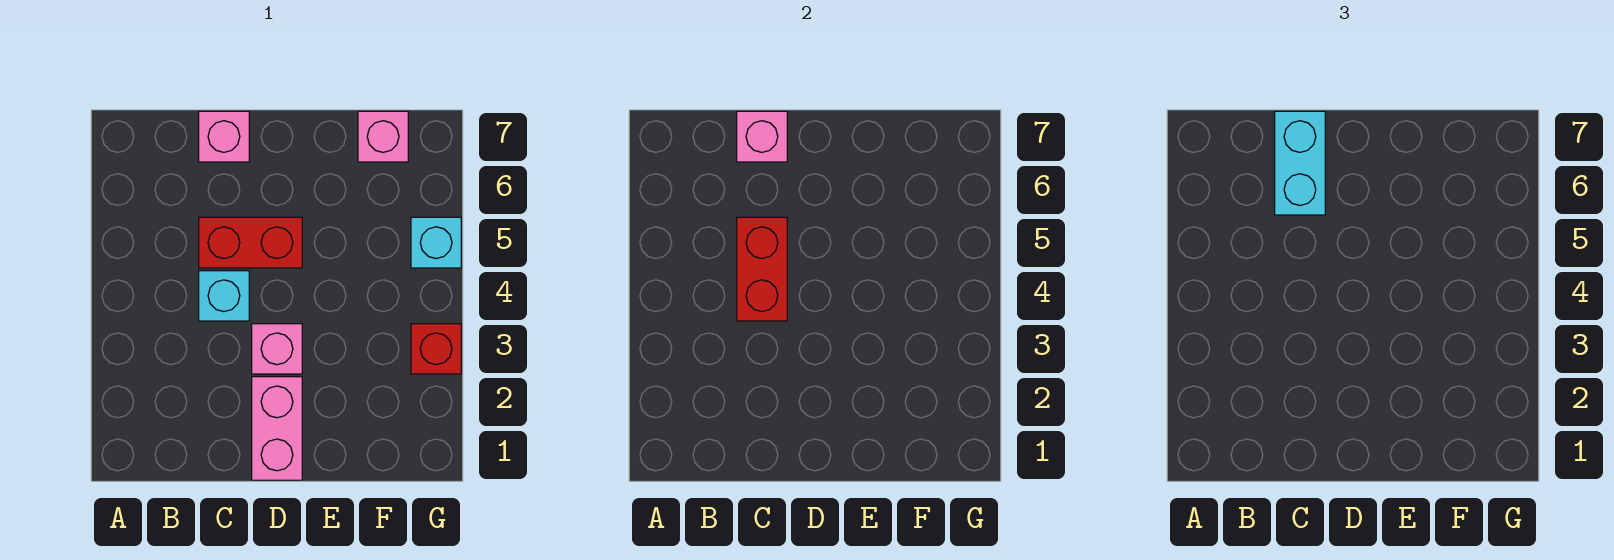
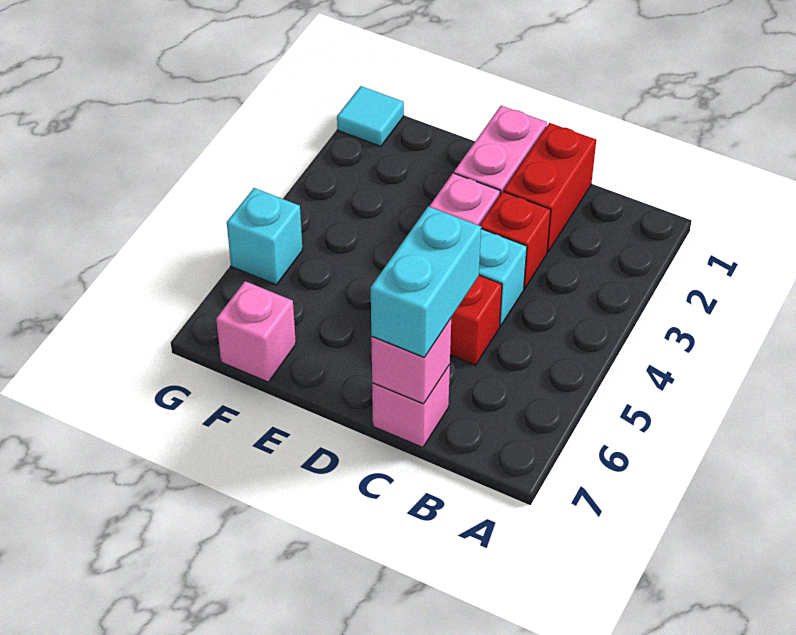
red 1x2 brick [737,217,787,321] -> red 1x2 brick moved to [504,123,596,252]
none -> cyan 1x1 tile [337,86,404,147]
red 1x1 brick [411,324,461,374] -> red 1x1 brick moved to [479,192,551,289]

